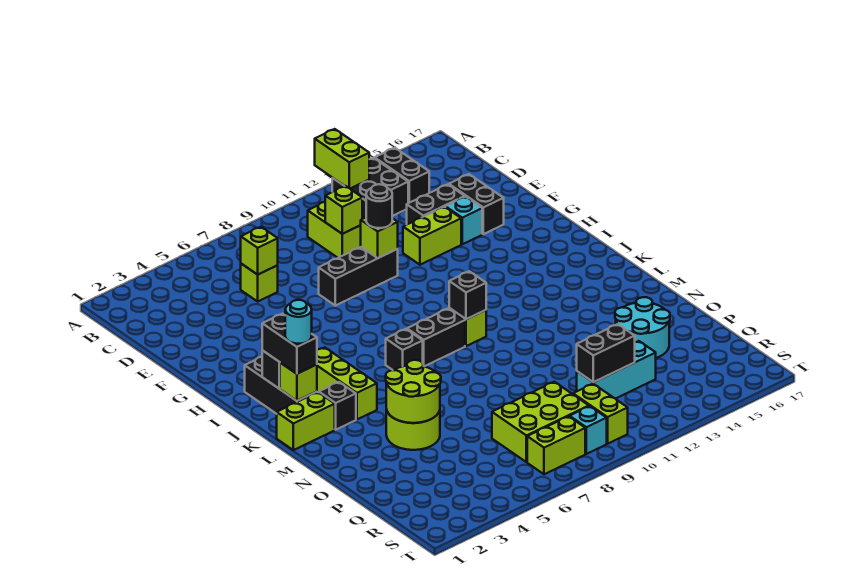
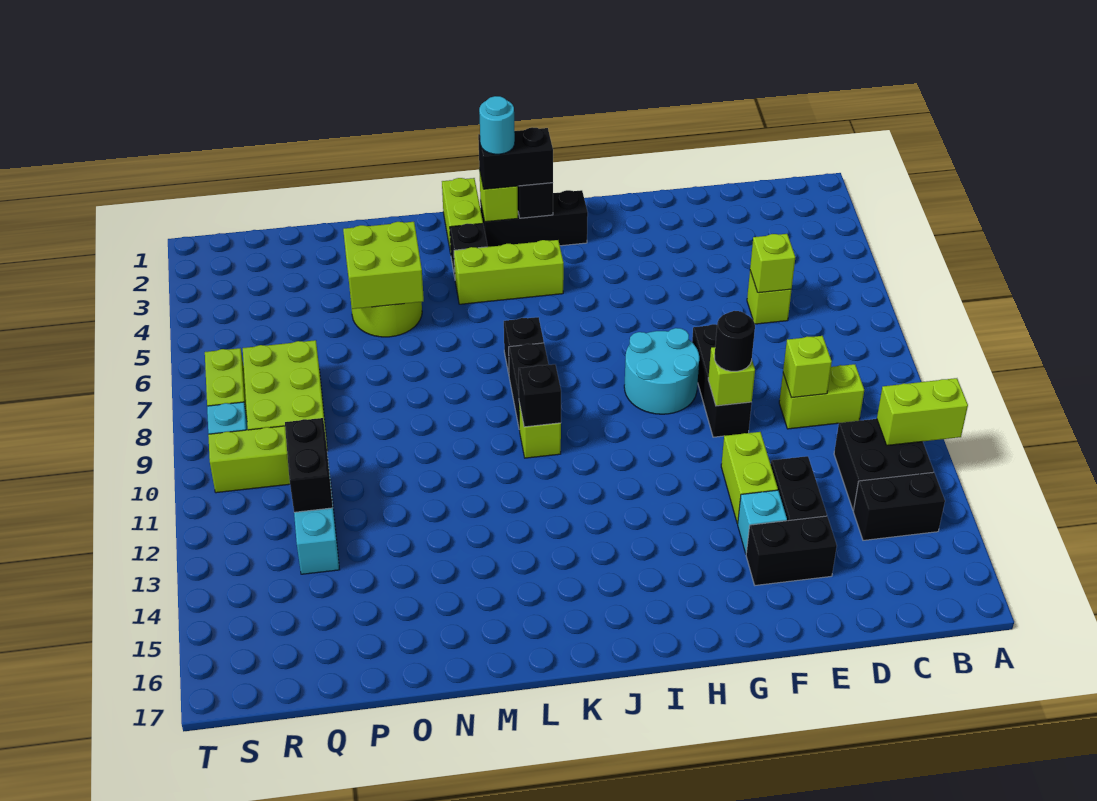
lime 2x2 round brick [386,360,441,423] -> lime 2x2 brick [343,222,424,309]
cyan 2x2 round brick [615,297,670,358] -> cyan 2x2 round brick moved to [624,328,699,414]

